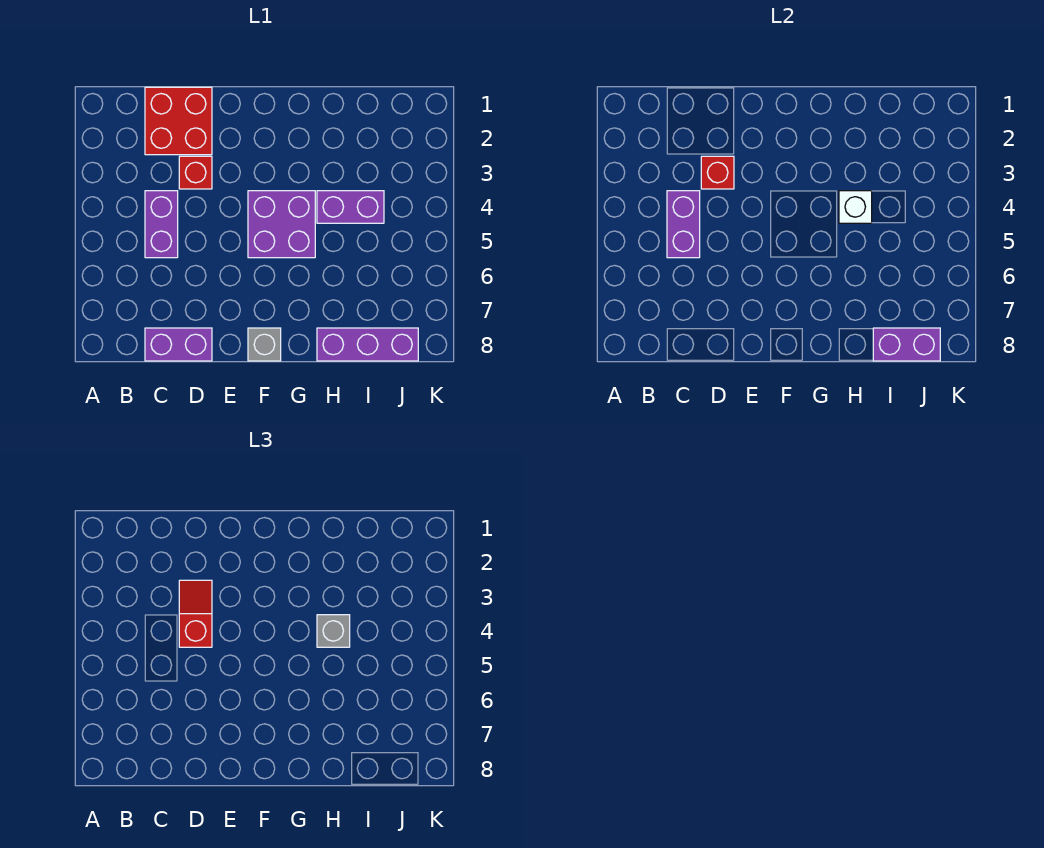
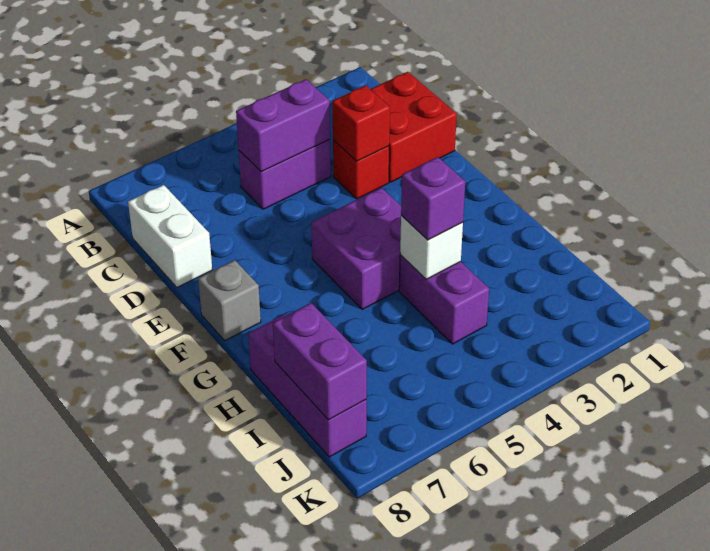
purple 1x2 brick [145,328,212,361] -> white 1x2 brick [128,185,212,287]
red 1x2 slope [179,580,212,647] -> none
grey 1x1 brick [317,615,350,647] -> purple 1x1 brick [401,157,465,240]

